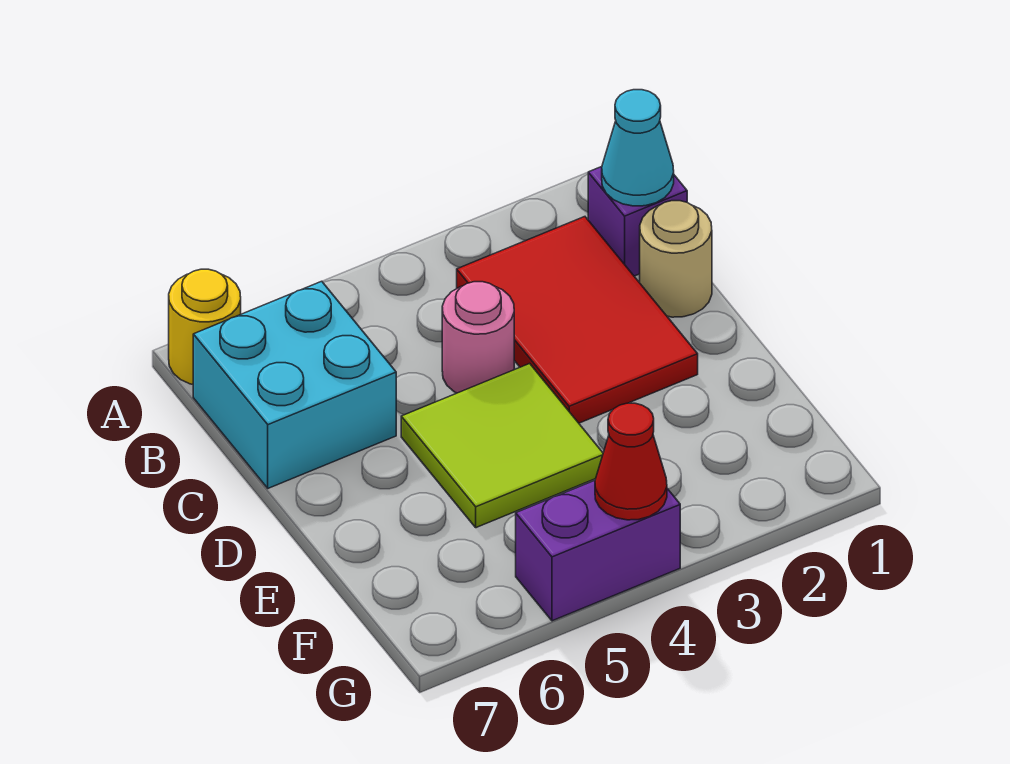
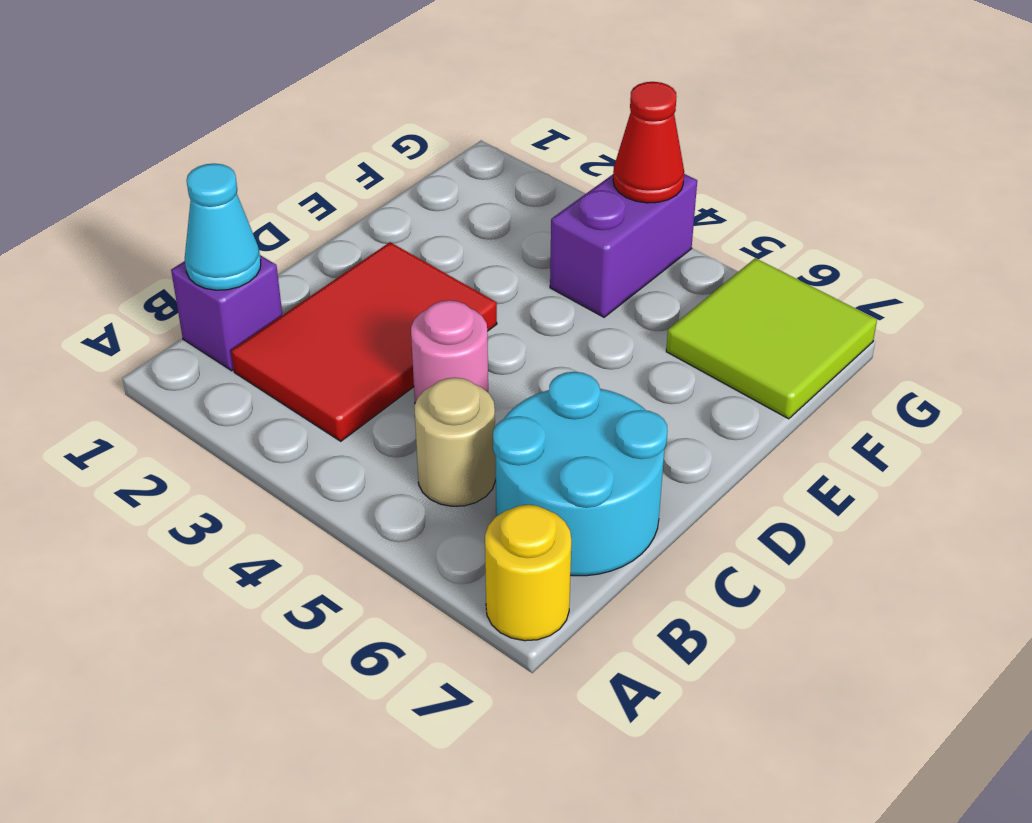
cyan 2x2 brick [193,281,396,488] -> cyan 2x2 round brick [493,372,667,576]
tan 1x1 round brick [640,201,712,317] -> tan 1x1 round brick moved to [414,378,496,506]
lime 2x2 tile [401,364,603,528] -> lime 2x2 tile moved to [666,258,877,419]
purple 1x2 brick [516,480,680,621] -> purple 1x2 brick turned to [550,174,697,317]

